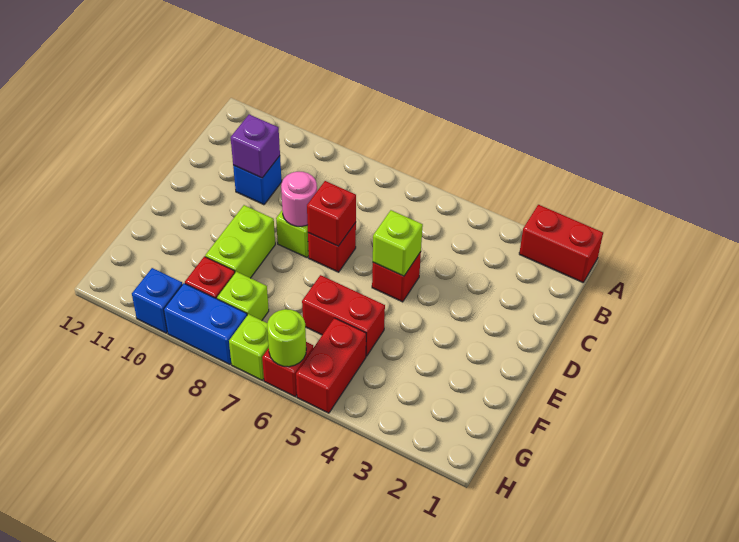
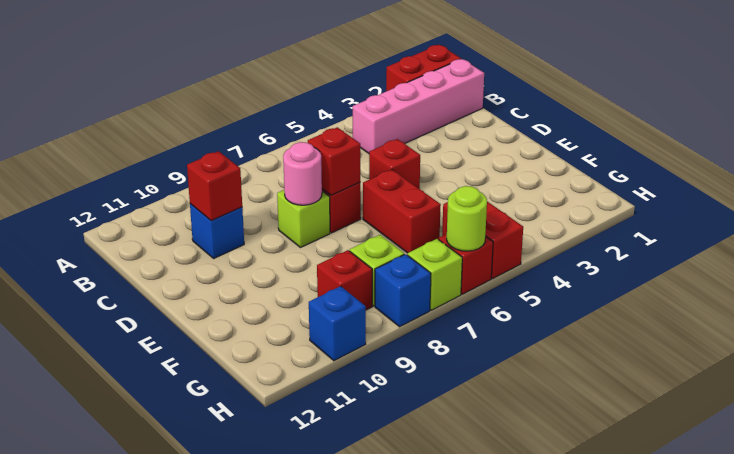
none -> pink 1x4 brick [353,59,484,153]
purple 1x1 brick [231,114,280,178] -> red 1x1 brick [187,151,242,221]
lime 1x1 brick [373,210,423,276] -> none
lime 1x2 brick [205,205,275,278] -> none
red 1x2 brick [302,275,385,356] -> red 1x2 brick turned to [363,169,441,253]
blue 1x2 brick [164,283,247,364] -> blue 1x1 brick [375,254,431,327]

